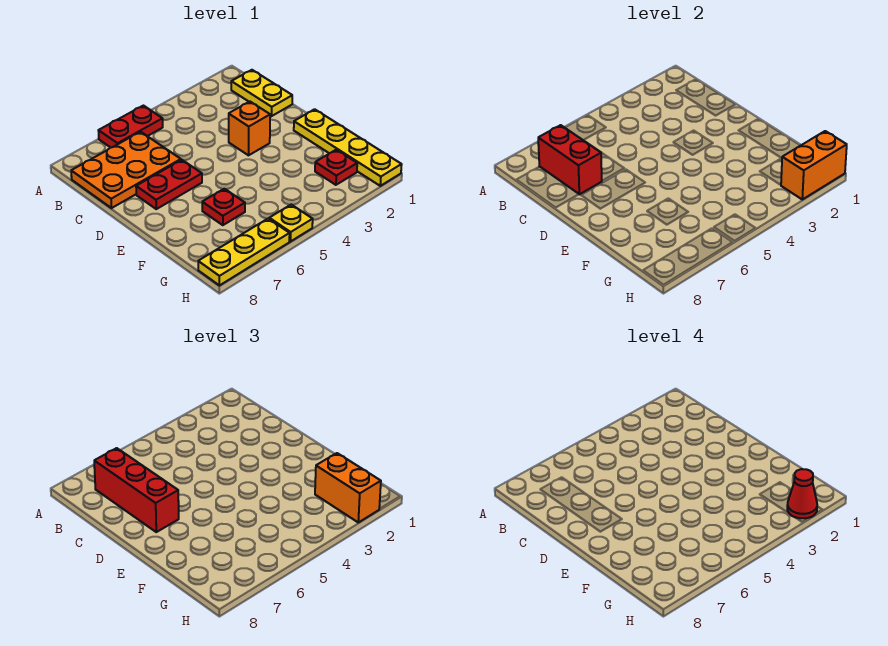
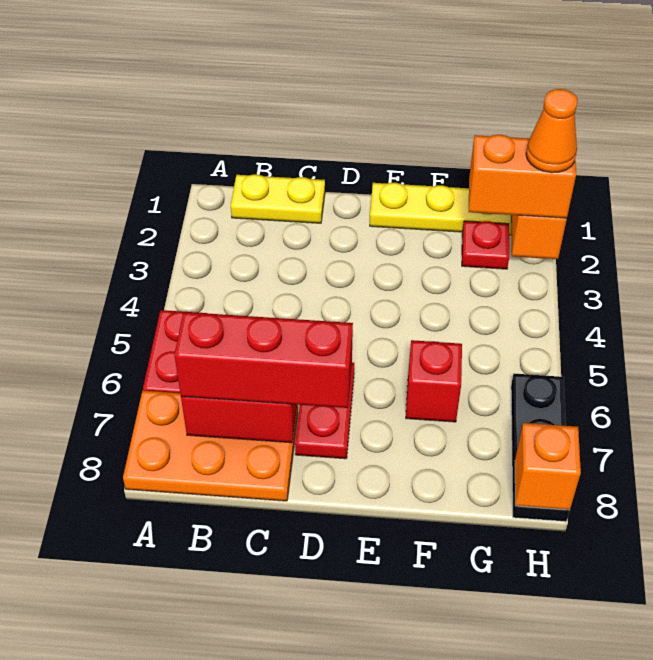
orange 2x3 plate [71,132,181,208] -> orange 2x3 plate turned to [123,391,298,501]
orange 1x1 brick [229,102,270,155] -> orange 1x1 brick moved to [515,423,581,510]
red 1x1 plate [202,189,245,225] -> red 1x1 brick [406,340,462,422]
red 1x1 cone [787,469,817,518] -> orange 1x1 cone [526,89,578,173]
yellow 1x1 plate [269,205,313,242] -> none
yellow 1x3 plate [198,219,290,285] -> black 1x3 plate [511,374,570,522]

